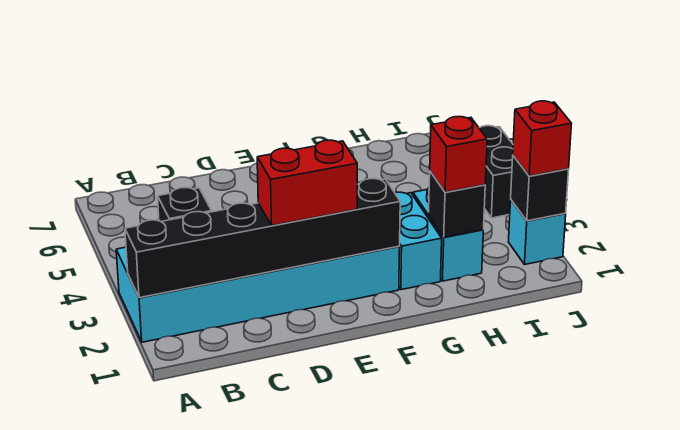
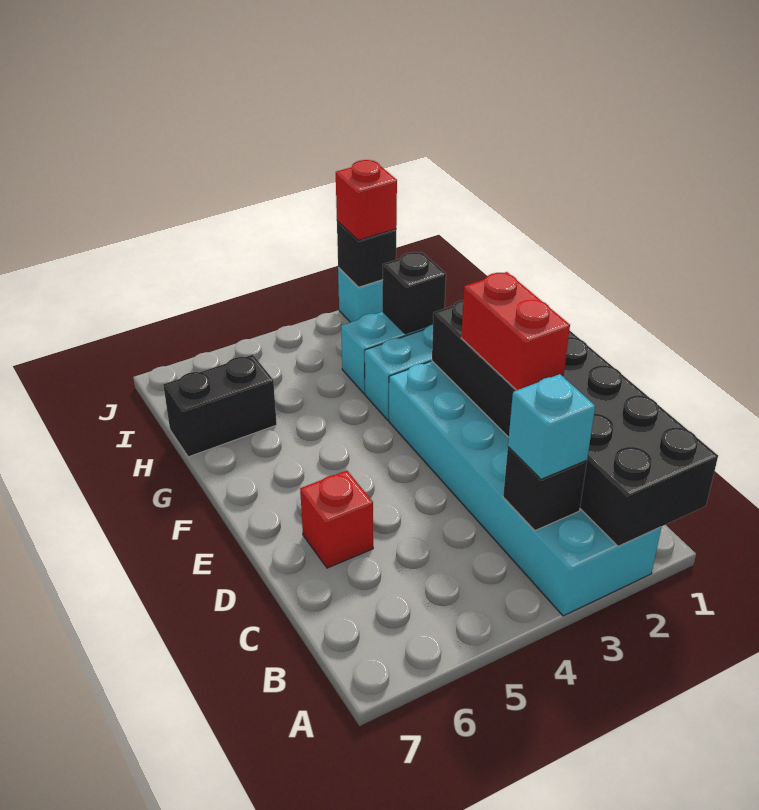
black 1x6 brick [125,179,400,298] -> black 2x6 brick [432,300,718,546]
none -> cyan 1x1 brick [508,374,595,479]
red 1x1 brick [430,117,487,192] -> red 1x1 brick moved to [300,470,373,568]
black 1x2 brick [479,126,513,218] -> black 1x2 brick moved to [163,355,277,457]

